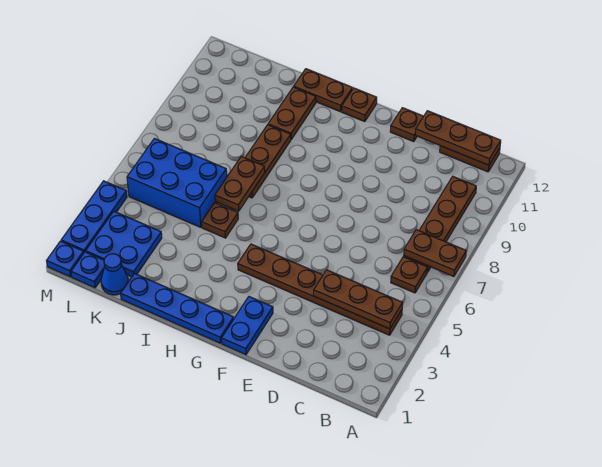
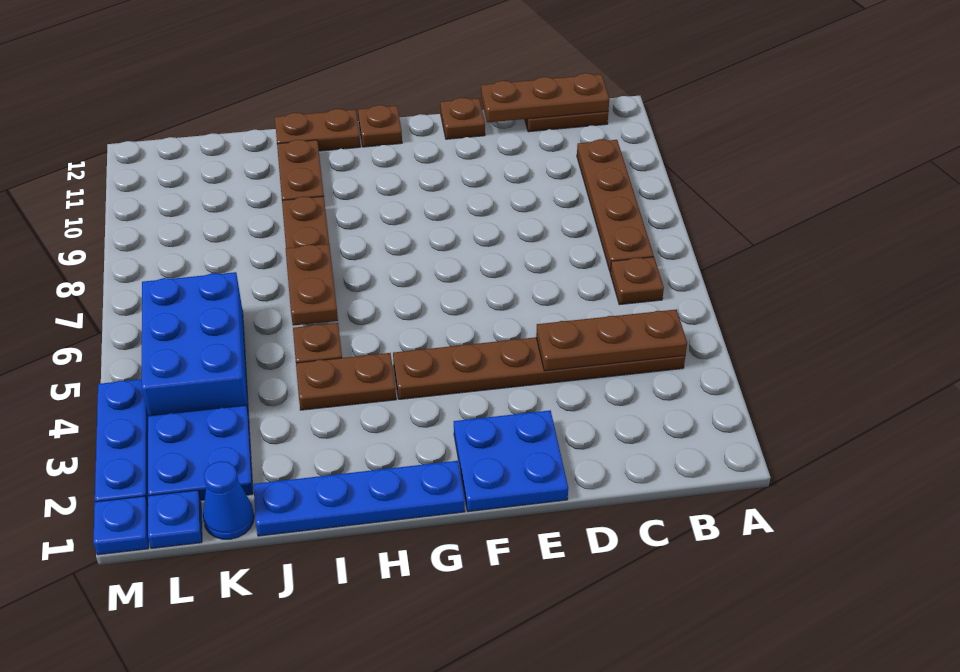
brown 1x2 plate [404,230,466,276] -> brown 1x2 plate moved to [296,353,396,410]
blue 1x2 plate [222,297,273,355] -> blue 2x2 plate [454,410,568,512]
blue 2x3 brick [127,139,227,227] -> blue 2x3 brick turned to [142,272,248,416]

